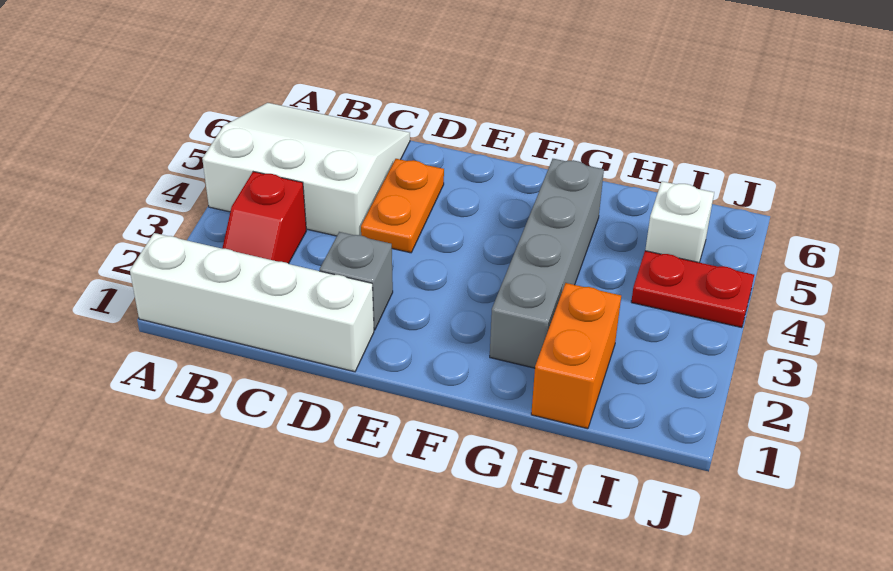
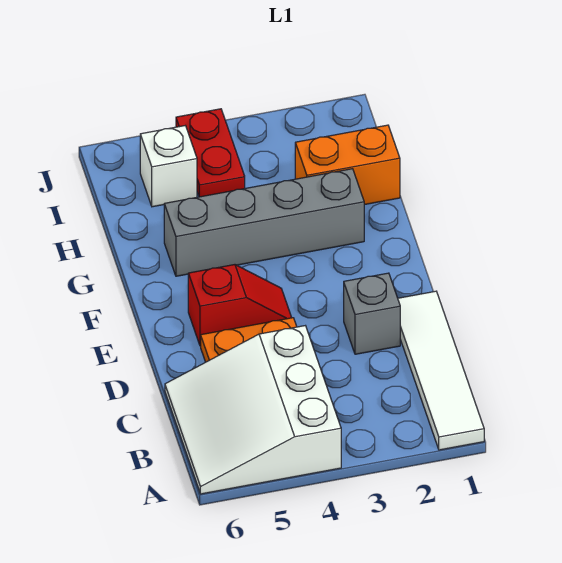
white 1x4 brick [130,233,374,372] -> white 1x4 tile [398,291,484,450]
red 1x2 slope [222,172,306,264] -> red 1x2 slope moved to [188,265,292,346]

